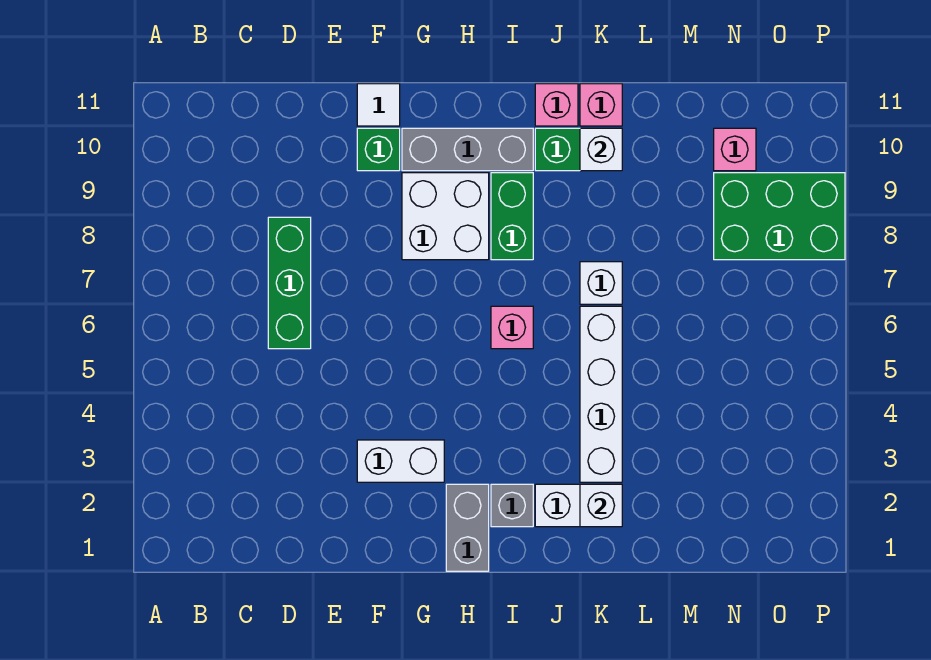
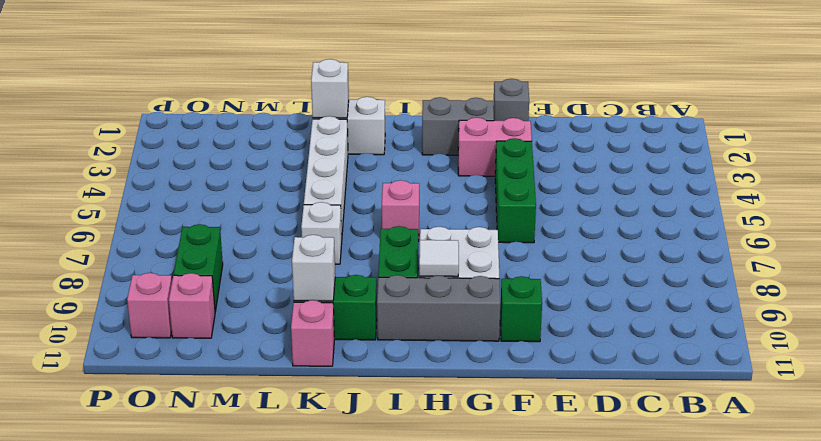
green 1x3 brick [268,217,311,349] -> green 1x3 brick moved to [495,138,536,243]
white 1x2 brick [357,440,444,482] -> pink 1x2 brick [458,117,532,176]
white 1x1 tile [357,84,400,126] -> white 1x1 tile moved to [419,240,459,277]
grey 1x2 brick [446,484,489,571] -> grey 1x2 brick turned to [422,97,494,155]
grey 1x1 brick [491,484,533,527] -> grey 1x1 brick moved to [493,79,529,121]
pink 1x1 brick [535,84,578,126] -> pink 1x1 brick moved to [127,273,172,338]
green 2x3 brick [714,173,845,260] -> green 1x2 brick [174,224,223,311]

